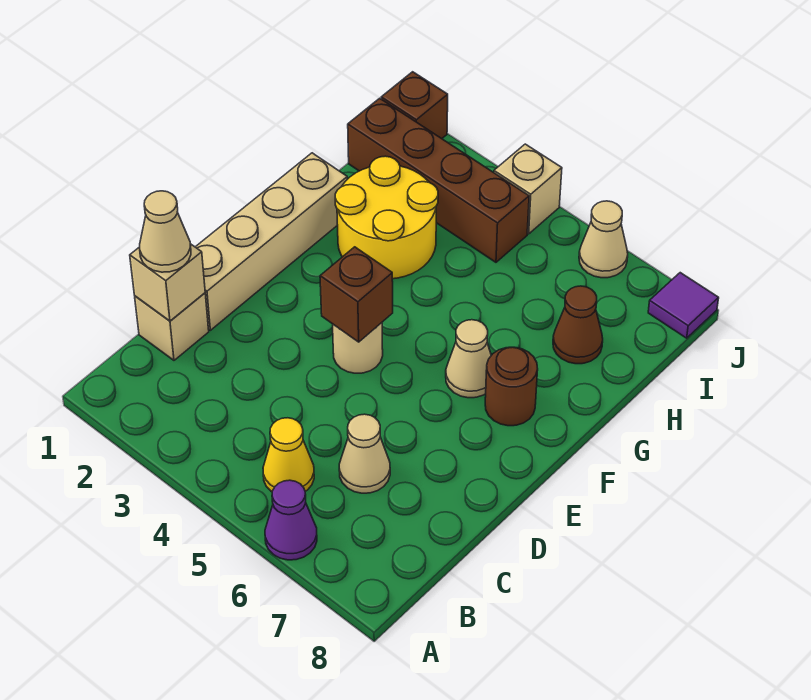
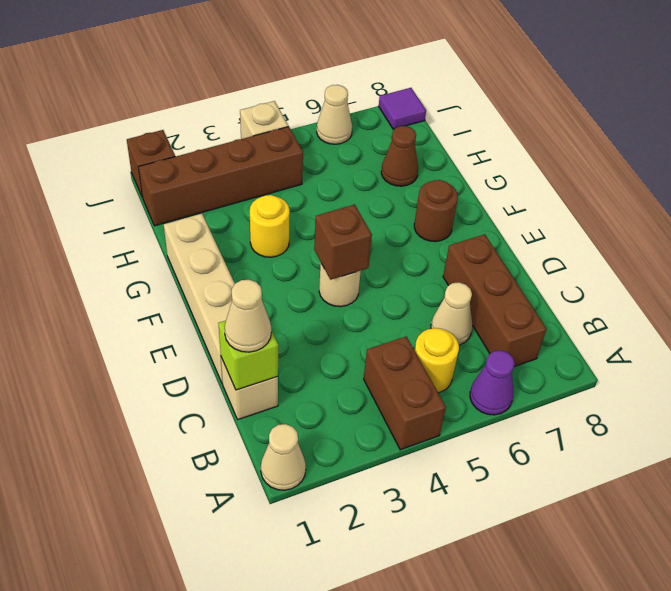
none -> brown 1x2 brick [364,337,446,450]
yellow 1x1 cone [263,418,314,492] -> yellow 1x1 round brick [414,328,459,393]
none -> brown 1x3 brick [443,234,547,367]
tan 1x1 brick [130,244,205,321] -> lime 1x1 brick [218,321,278,390]
tan 1x1 cone [446,320,491,398] -> tan 1x1 cone moved to [261,424,306,490]
yellow 2x2 round brick [335,156,438,279] -> yellow 1x1 round brick [250,195,290,257]

